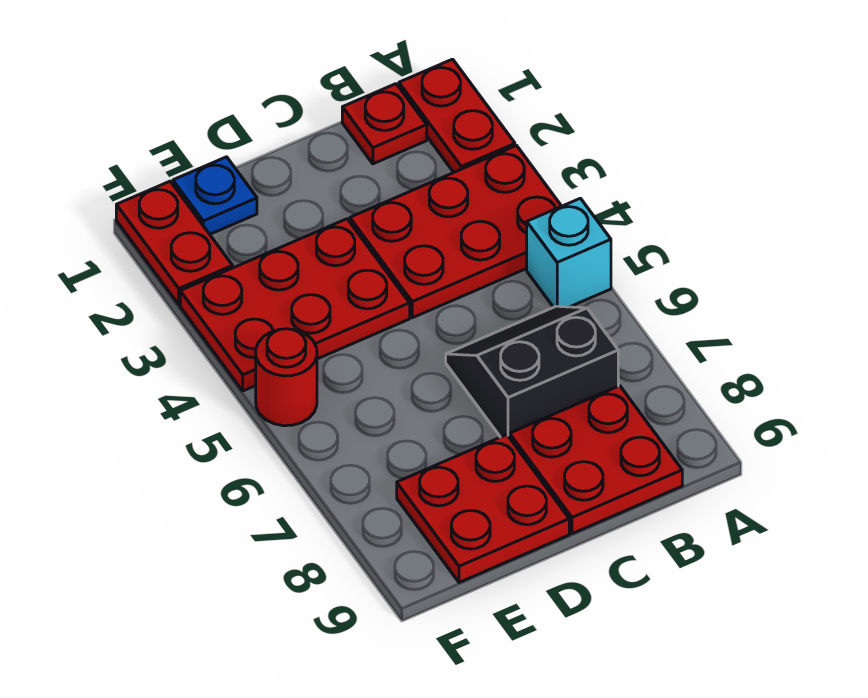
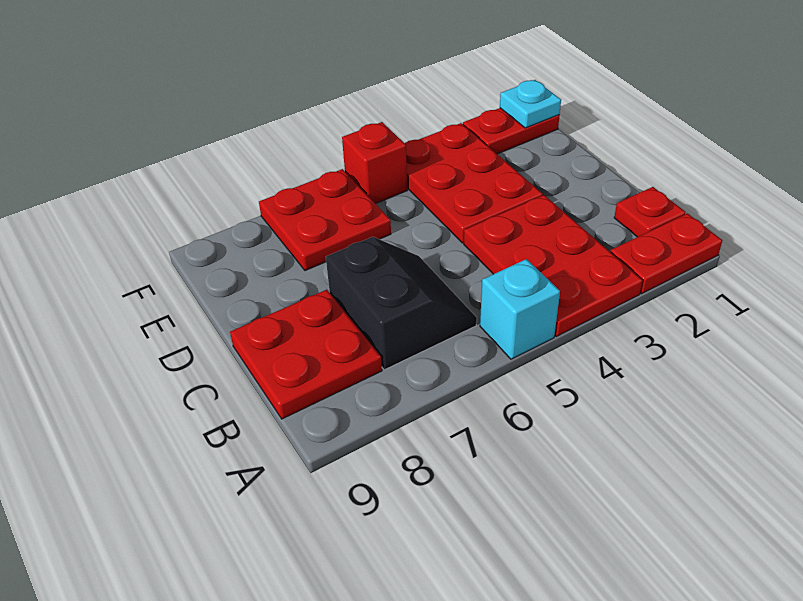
red 2x2 plate [397,435,569,582] -> red 2x2 plate moved to [259,169,391,271]
blue 1x1 plate [173,157,257,234] -> none
none -> cyan 1x1 plate [500,80,561,128]
red 1x1 round brick [256,329,317,426] -> red 1x1 brick [342,122,407,204]

